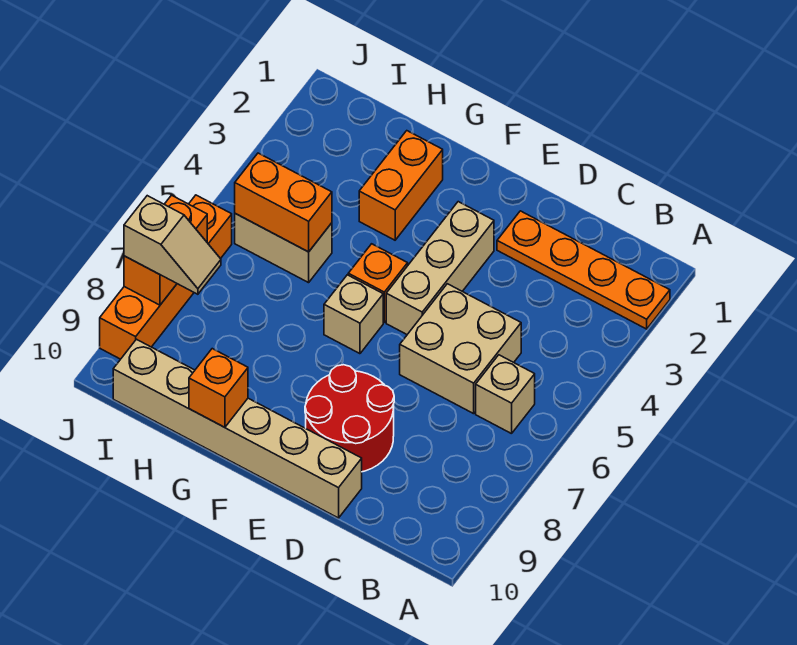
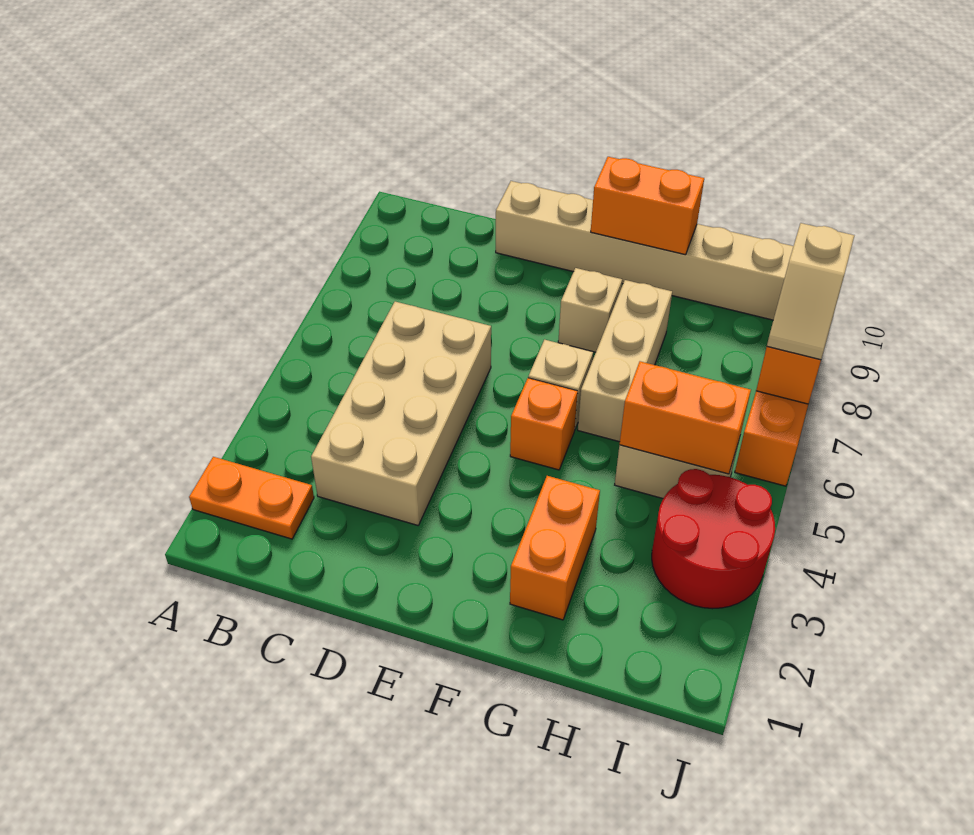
orange 1x4 plate [497,211,670,329] -> orange 1x2 plate [189,457,314,539]
tan 1x1 brick [476,355,535,434] -> tan 1x1 brick moved to [558,268,622,352]
tan 2x2 brick [400,284,521,414] -> tan 2x4 brick [311,302,491,525]
red 2x2 round brick [305,365,394,472] -> red 2x2 round brick moved to [652,469,775,609]
tan 1x3 brick [386,202,494,334] -> tan 1x3 brick moved to [578,280,672,442]
orange 1x1 brick [189,349,248,427] -> orange 1x2 brick [591,157,704,255]
tan 1x2 slope [124,196,221,294] -> tan 1x2 slope turned to [767,223,854,360]

